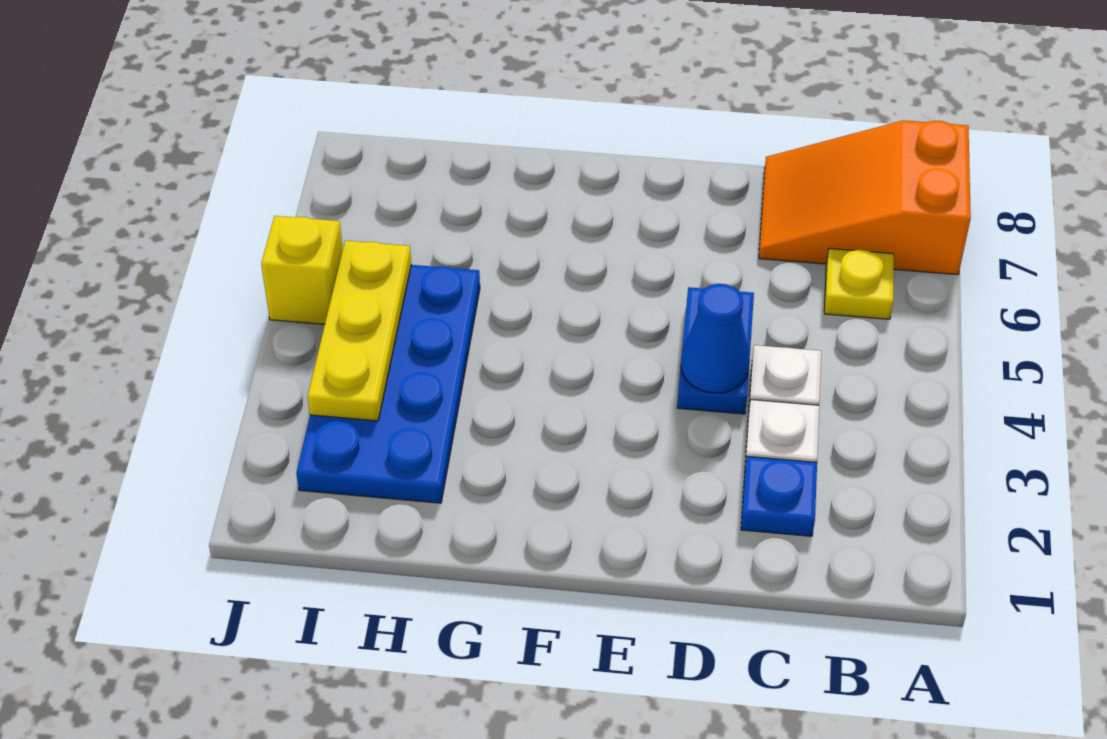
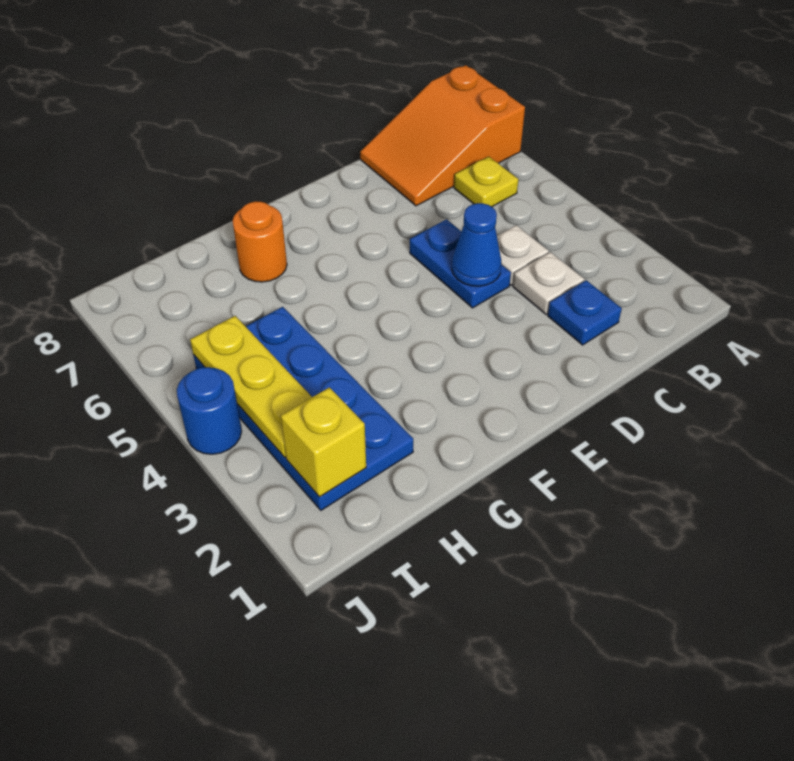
none -> orange 1x1 round brick [233,201,287,282]
none -> blue 1x1 round brick [177,367,242,454]
yellow 1x1 brick [261,216,343,324] -> yellow 1x1 brick moved to [281,387,366,497]

